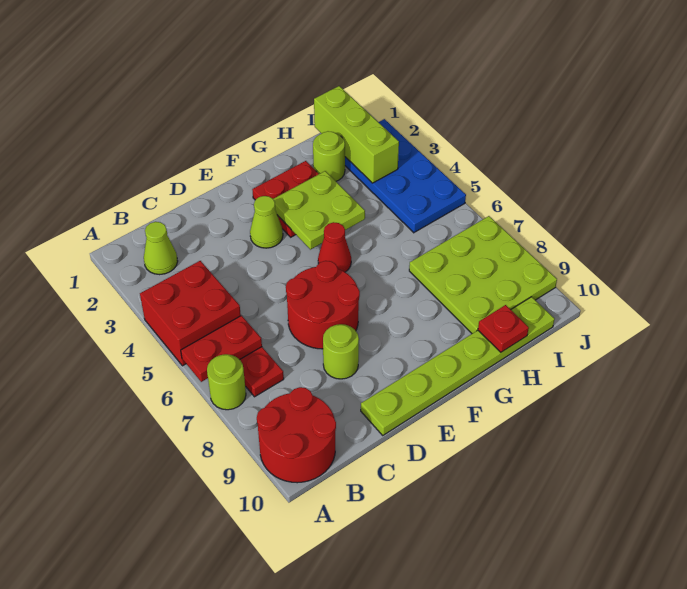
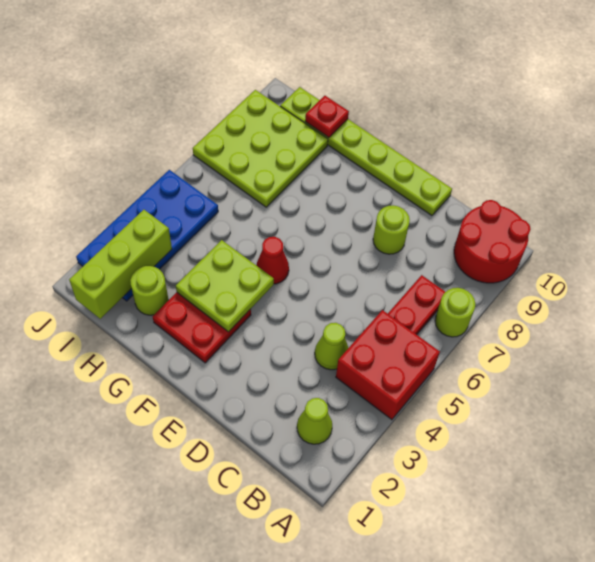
red 1x2 plate [181,316,262,382] -> none
red 2x2 round brick [286,261,360,349] -> none
lime 1x1 cone [250,196,283,248] -> lime 1x1 cone moved to [315,323,348,370]

